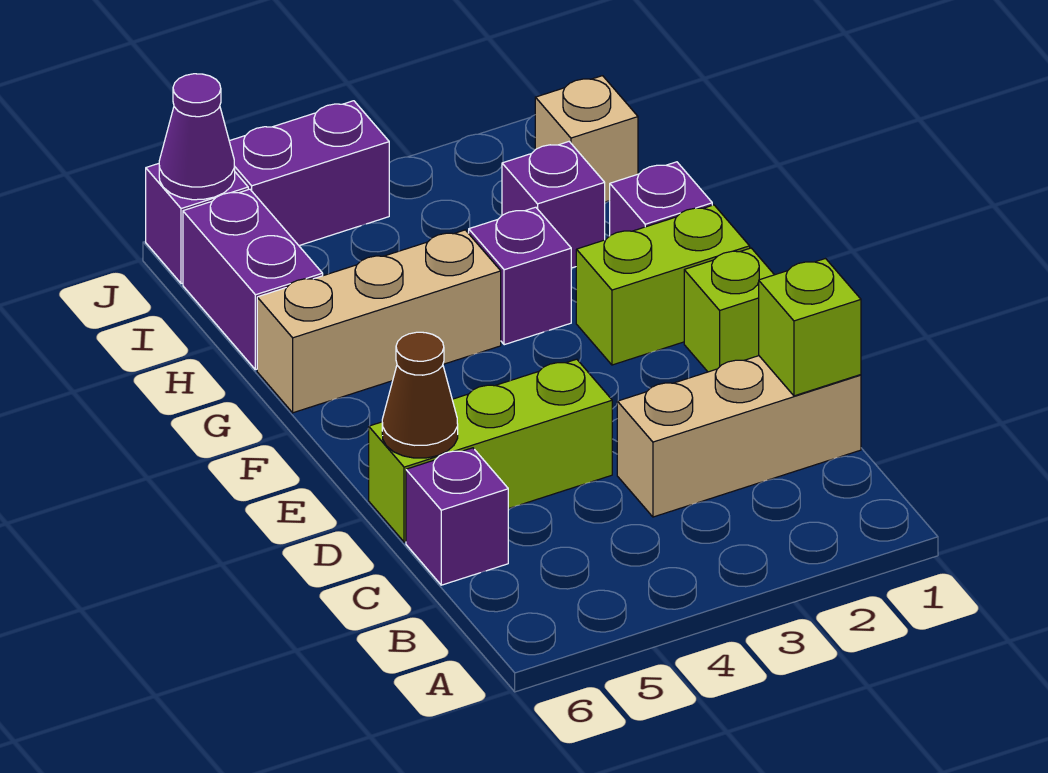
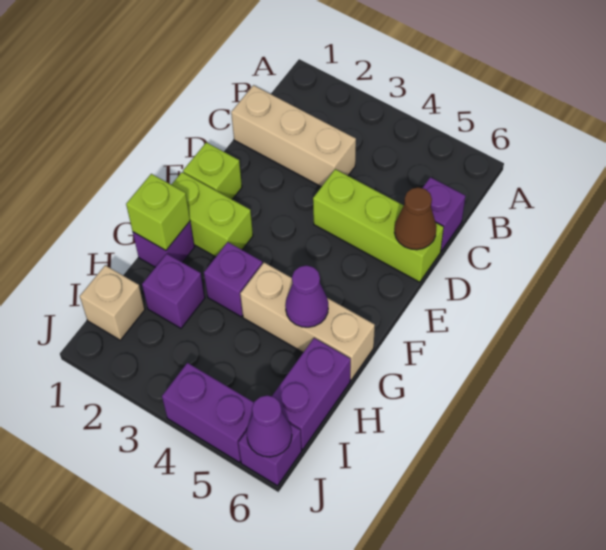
lime 1x1 brick [759,259,861,396] -> lime 1x1 brick moved to [126,174,190,250]
none -> purple 1x1 cone [285,265,328,327]

